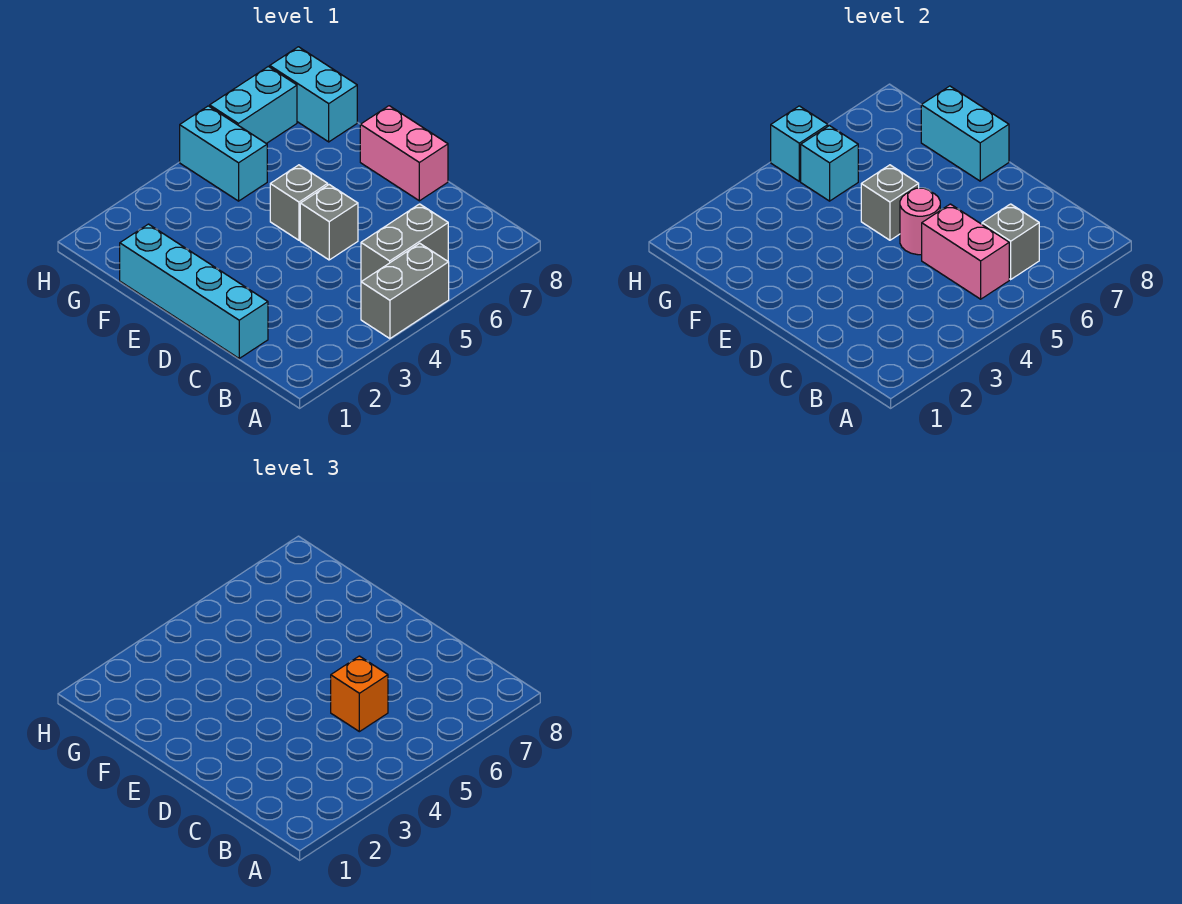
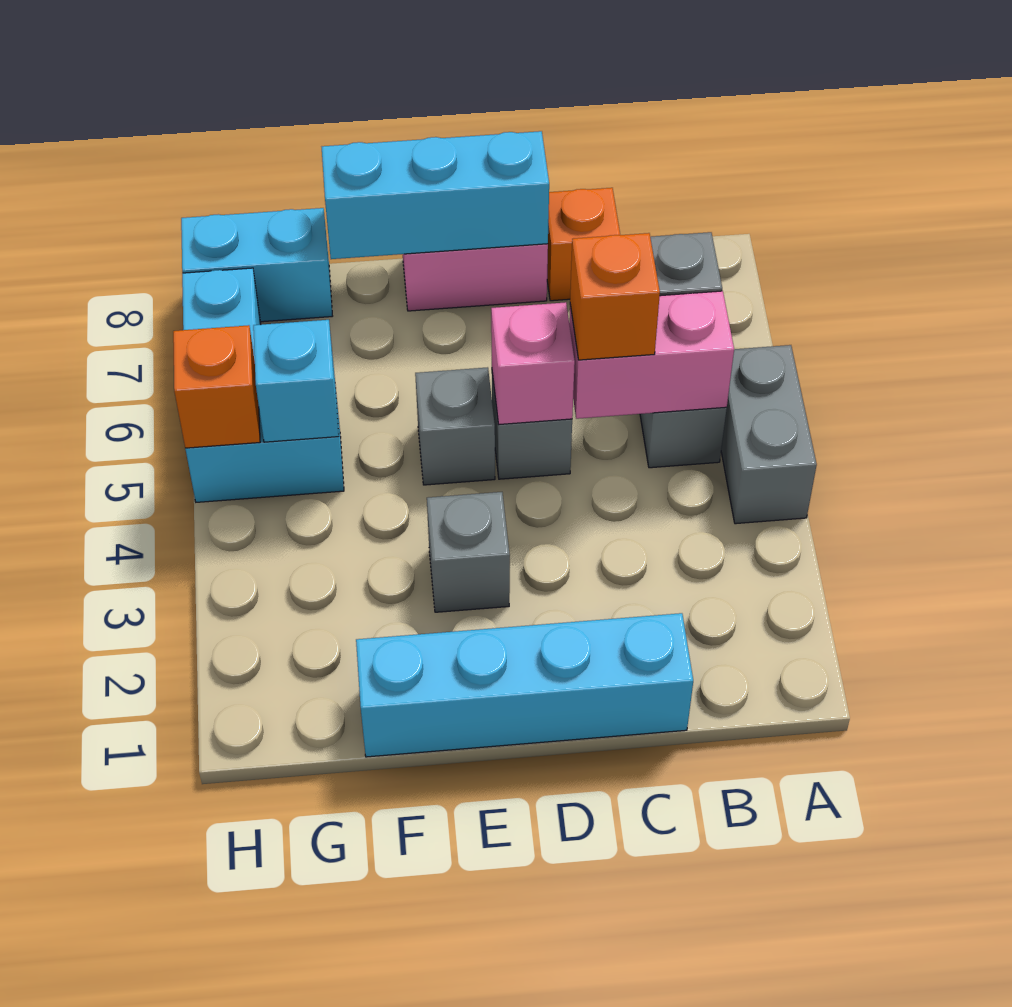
none -> orange 1x1 brick [547,188,620,301]
pink 1x1 round brick [900,188,940,255] -> pink 1x1 brick [491,302,575,425]
grey 1x1 brick [861,165,919,240] -> grey 1x1 brick moved to [427,492,510,612]
cyan 1x2 brick [921,86,1009,181] -> cyan 1x3 brick [322,131,549,259]
cyan 1x1 brick [771,106,828,181] -> orange 1x1 brick [173,325,260,448]

